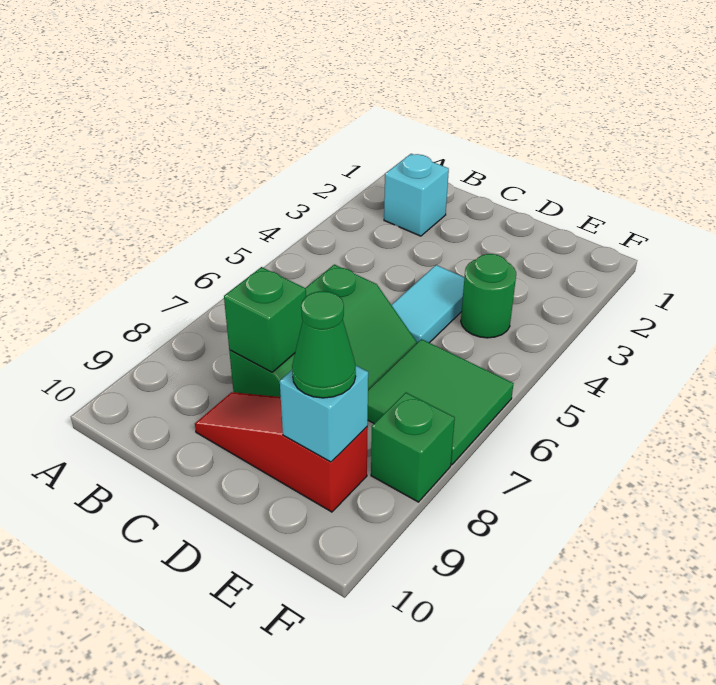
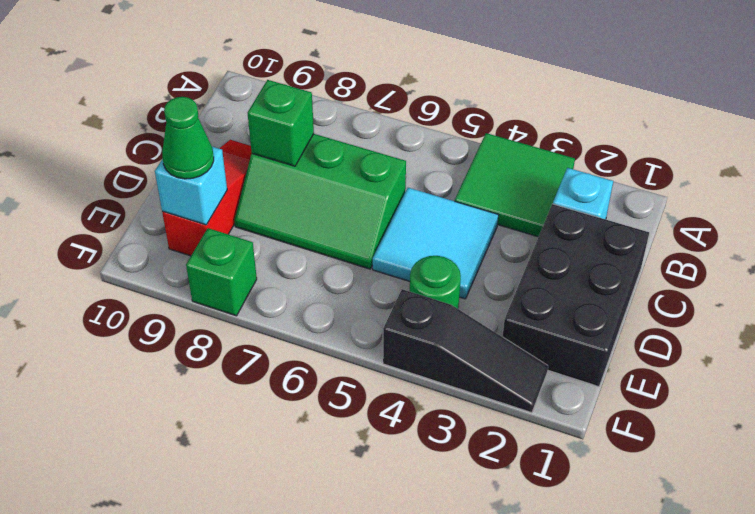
none -> black 2x3 brick [502,204,649,387]
cyan 1x2 tile [392,265,464,343] -> cyan 2x2 tile [373,188,499,299]
green 2x2 tile [368,339,514,465] -> green 2x2 tile moved to [455,133,575,237]
none -> black 1x3 slope [383,289,548,413]

